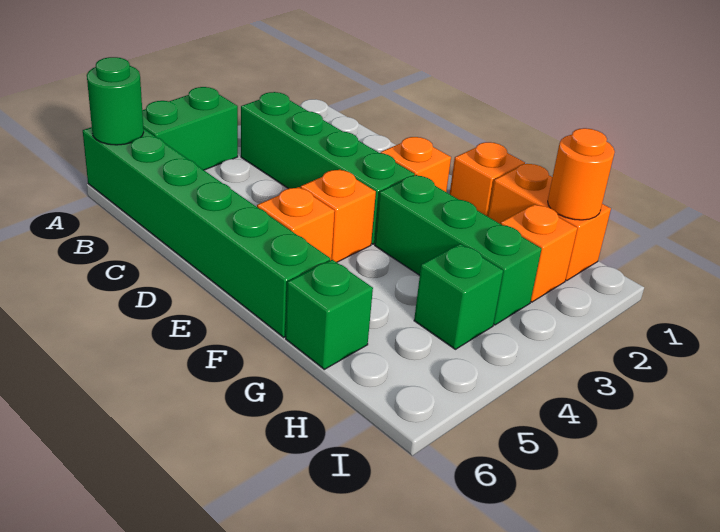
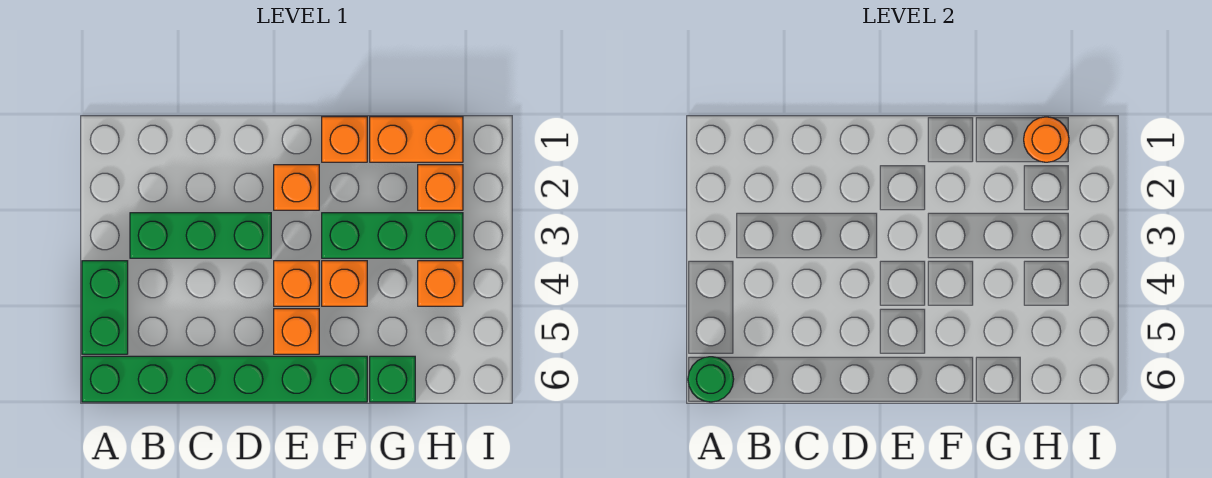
green 1x4 brick [241,92,415,244] -> green 1x3 brick [130,213,271,258]
none -> orange 1x1 brick [322,261,367,306]
green 1x1 brick [414,244,503,349] -> orange 1x1 brick [418,261,463,306]

